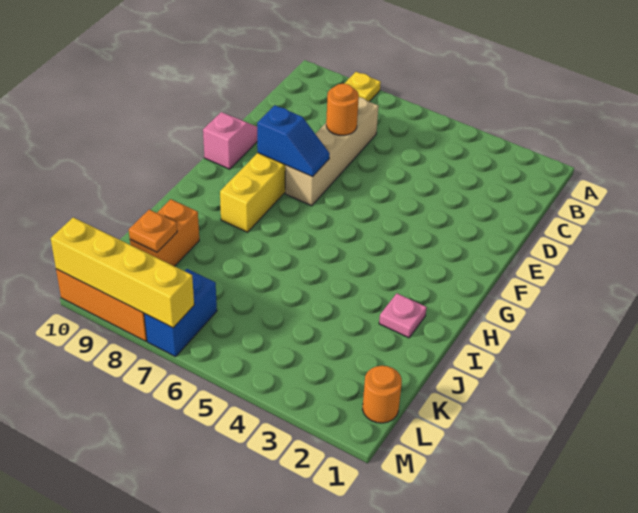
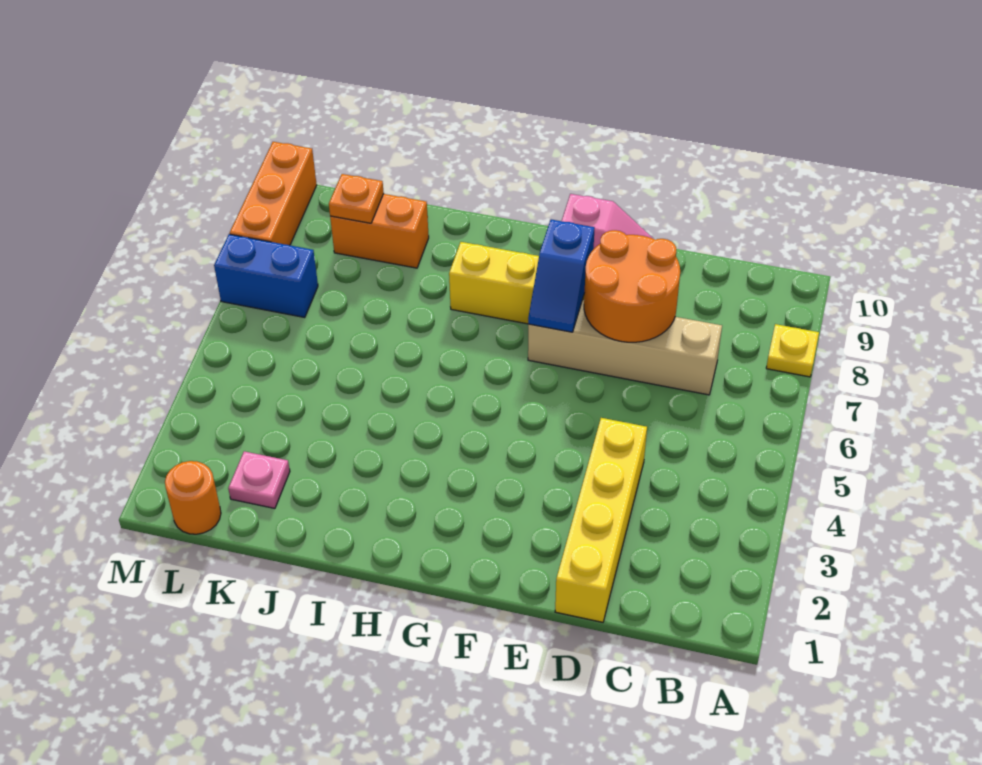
orange 1x1 round brick [326,84,359,135] -> orange 2x2 round brick [584,230,680,342]
pink 1x1 plate [379,294,427,338] -> pink 1x1 plate moved to [228,451,290,508]
yellow 1x4 brick [51,217,194,328] -> yellow 1x4 brick moved to [555,418,647,622]

